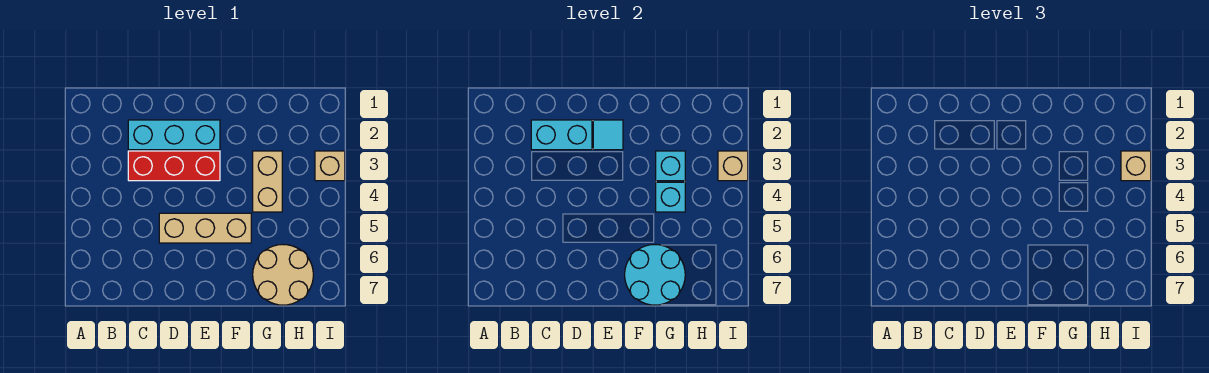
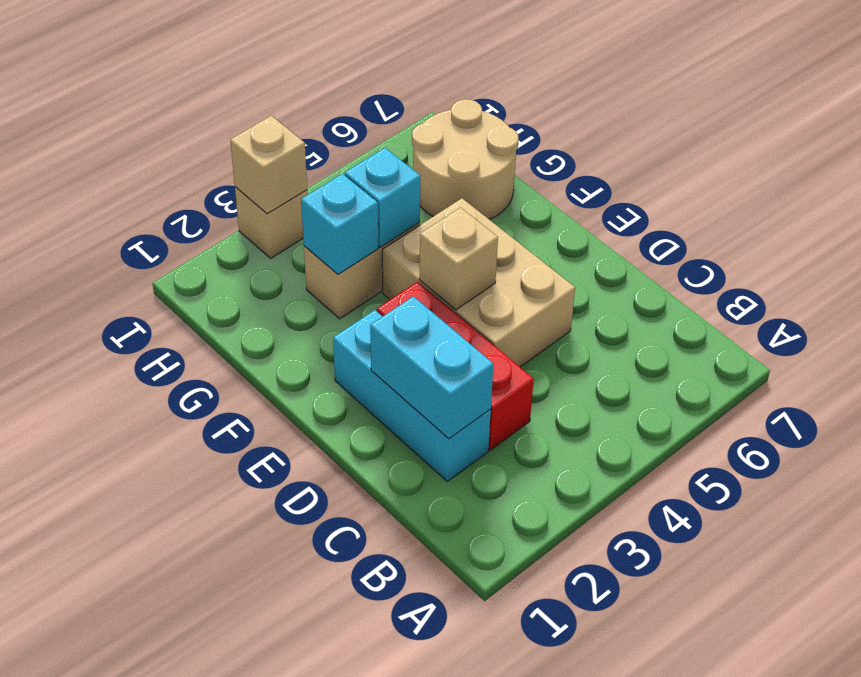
tan 1x3 brick [159,213,251,243] -> tan 2x3 brick [382,198,575,367]
cyan 1x1 tile [593,120,623,150] -> none
cyan 2x2 round brick [625,245,685,305] -> none
tan 1x1 brick [1121,151,1151,181] -> tan 1x1 brick moved to [419,208,498,310]

